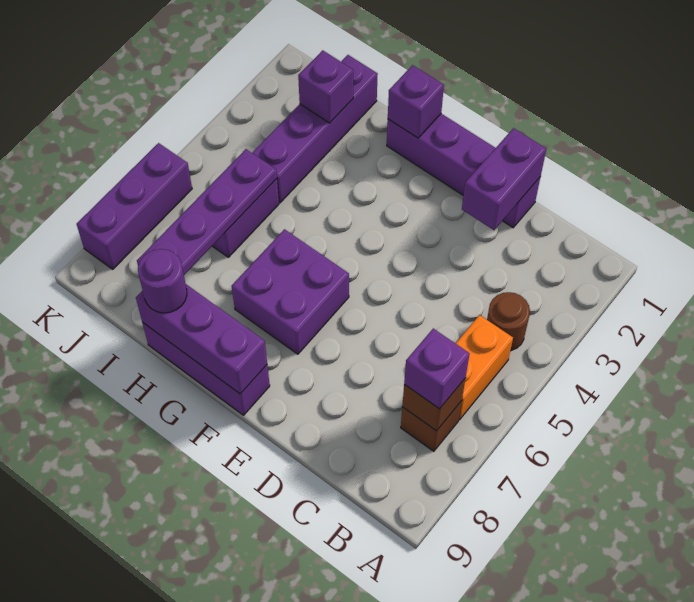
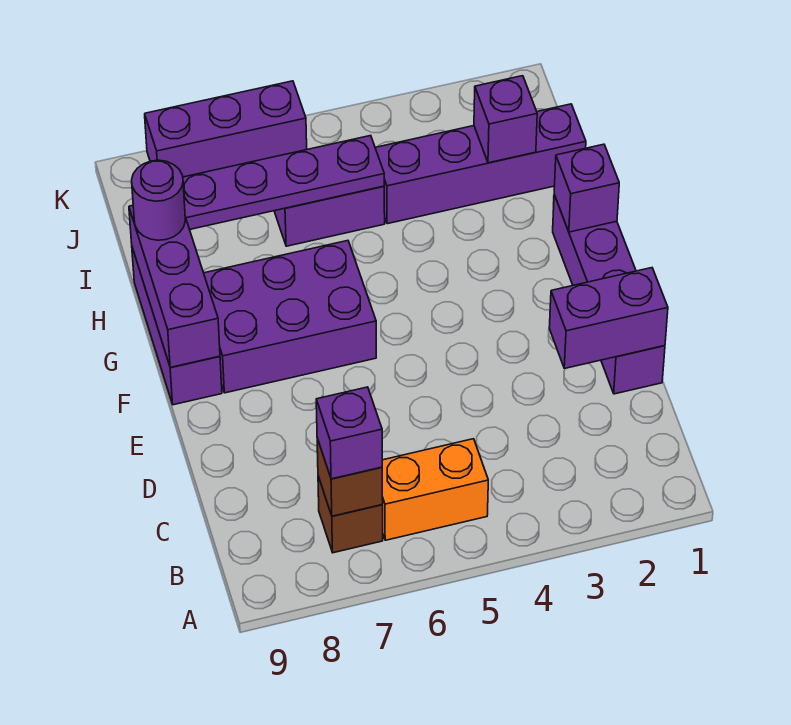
brown 1x1 round brick [487,292,530,351] -> none
purple 2x2 brick [232,229,349,354] -> purple 2x3 brick [204,241,376,393]

